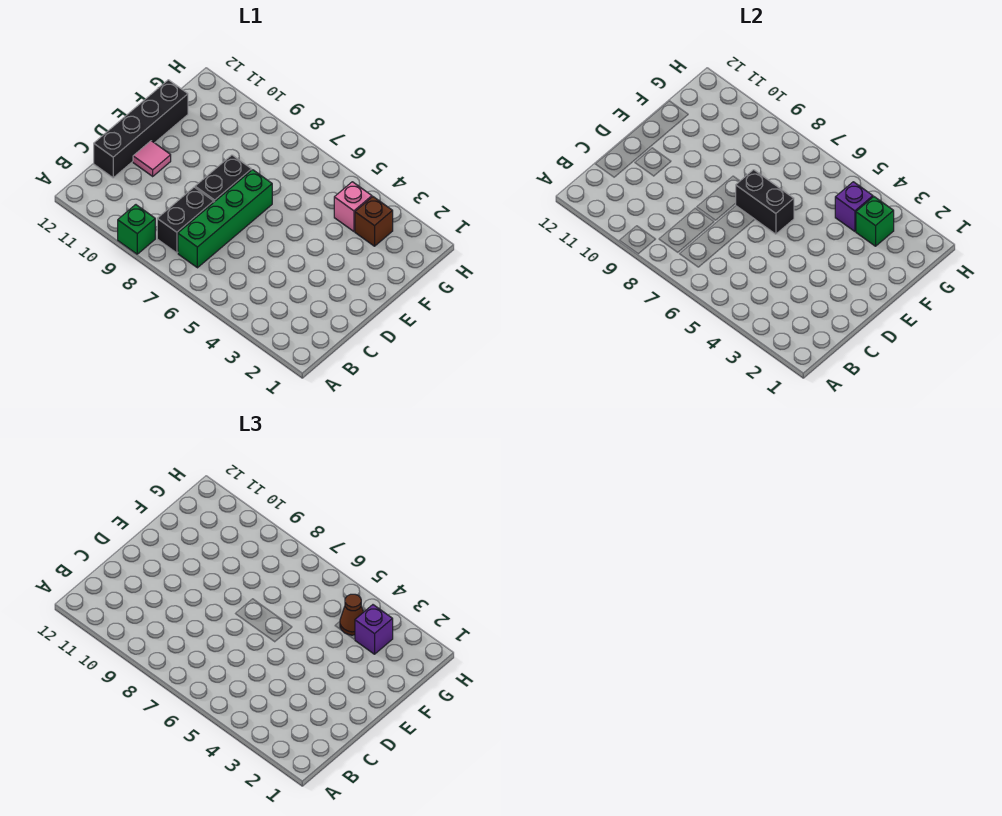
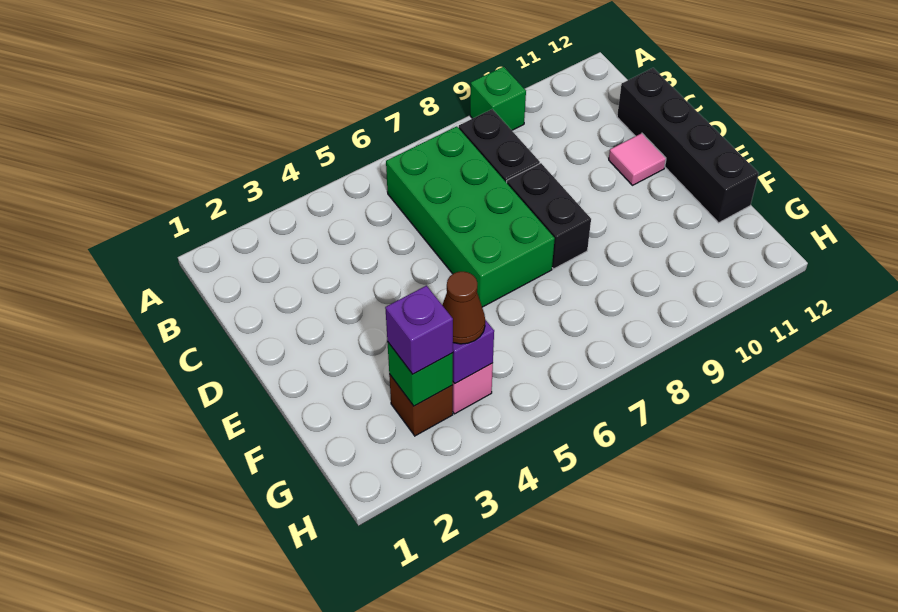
green 1x4 brick [178,170,272,268] -> green 2x4 brick [386,126,555,307]
black 1x2 brick [735,170,794,234] -> none

